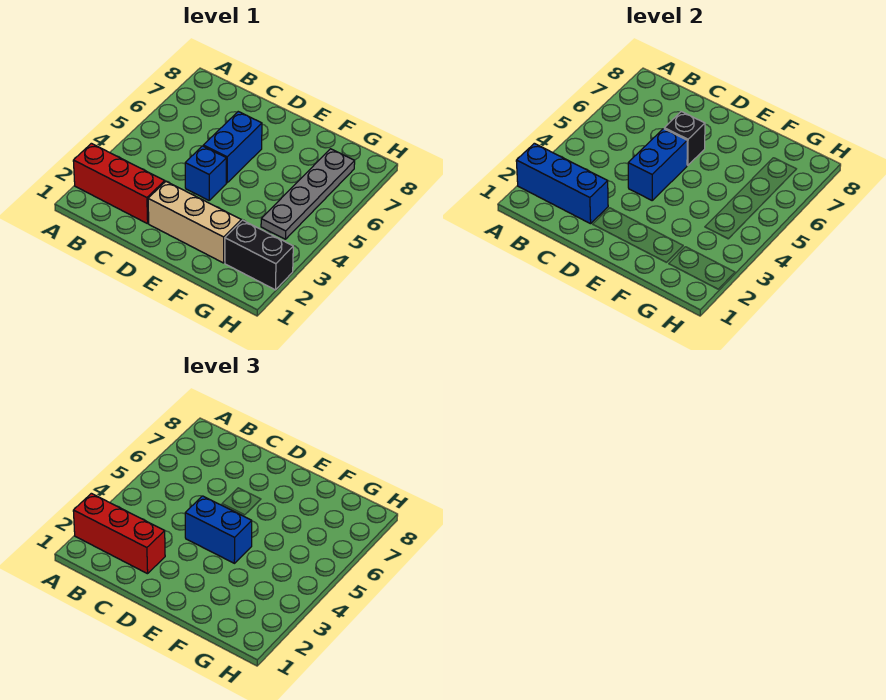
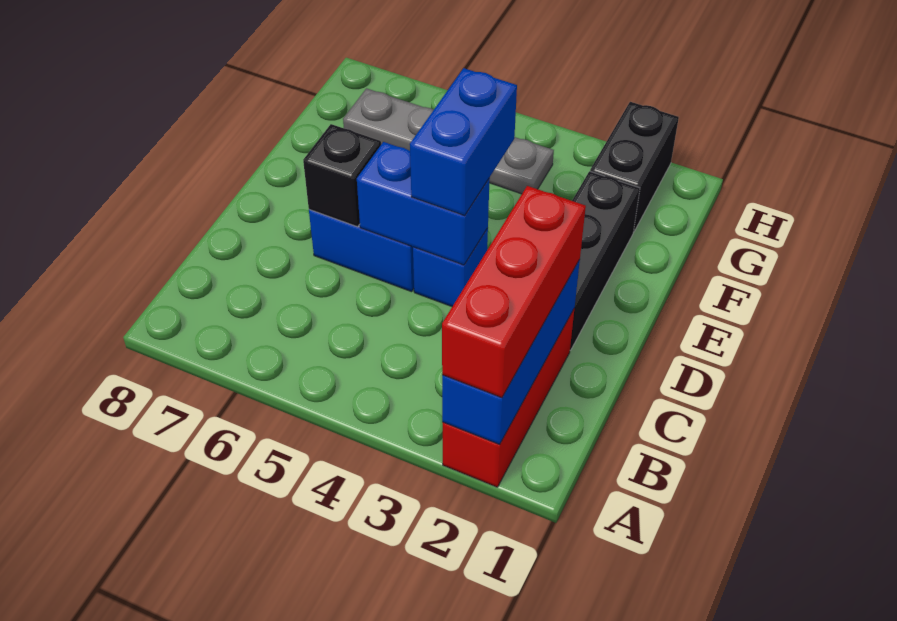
tan 1x3 brick [148,181,241,263] -> black 1x3 brick [570,171,640,350]

